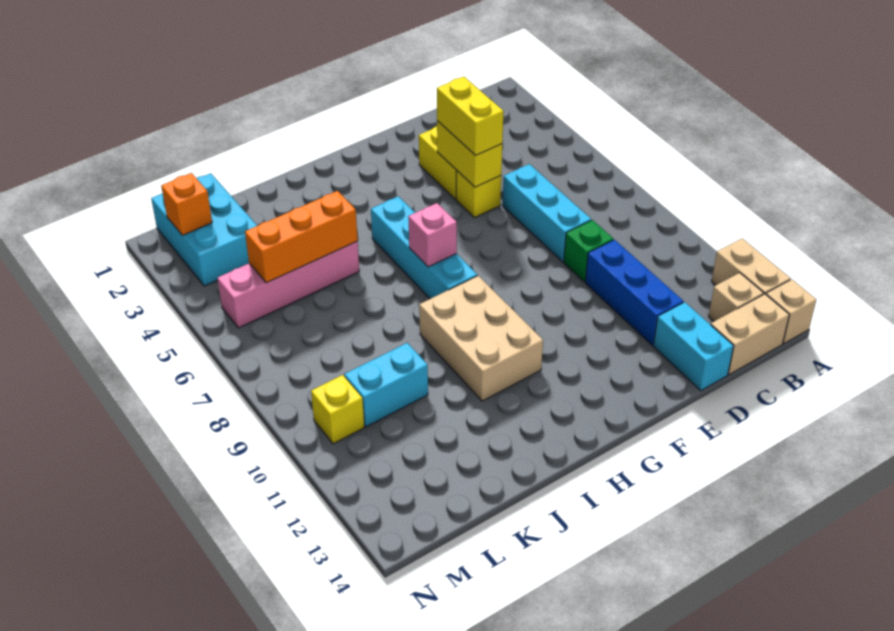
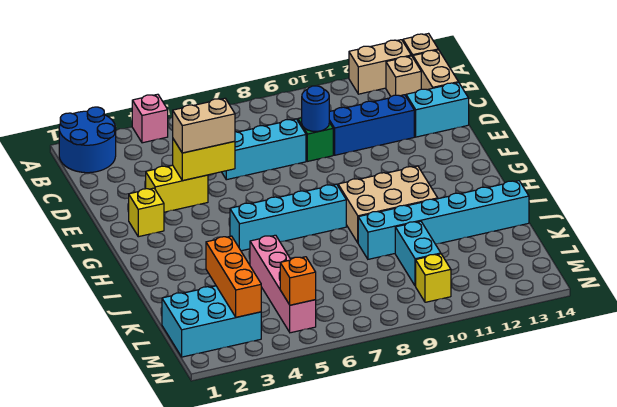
none -> blue 2x2 round brick [59,107,116,173]
none -> blue 1x1 round brick [302,86,329,131]
yellow 1x2 brick [437,77,504,155] -> tan 1x2 brick [173,98,235,153]
yellow 1x1 brick [456,170,501,218] -> yellow 1x1 brick moved to [129,188,164,237]
pink 1x1 brick [408,203,457,267] -> pink 1x1 brick moved to [132,94,168,143]
orange 1x3 brick [245,191,358,283] -> orange 1x3 brick moved to [206,236,261,317]
none -> cyan 1x6 brick [358,181,529,259]
orange 1x1 brick [161,173,212,236] -> orange 1x1 brick moved to [280,257,316,305]

